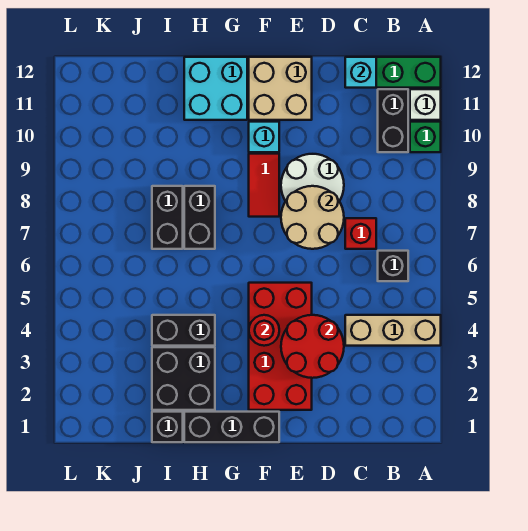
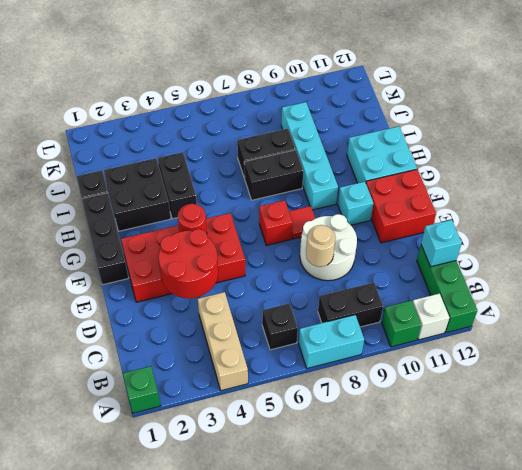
none -> green 1x1 brick [123,366,160,413]
none -> cyan 1x2 brick [299,315,364,368]
black 1x2 brick [378,89,408,152] -> black 1x2 brick moved to [318,282,383,327]
red 1x1 brick [345,218,376,249] -> red 1x1 brick moved to [259,200,293,245]
tan 2x2 round brick [281,186,344,249] -> tan 1x1 round brick [306,225,336,267]
tan 2x2 brick [249,57,312,120] -> red 2x2 brick [366,169,436,243]
red 1x2 tile [249,154,279,217] -> red 1x1 tile [289,206,315,239]
none -> cyan 1x4 brick [281,102,338,210]

